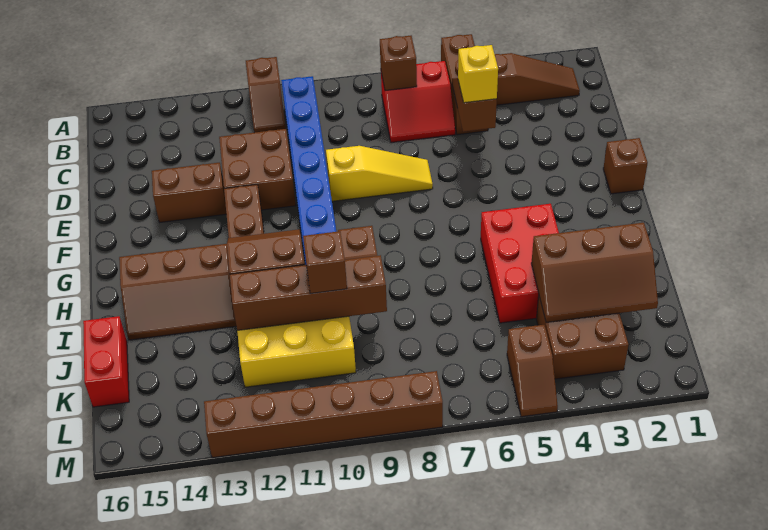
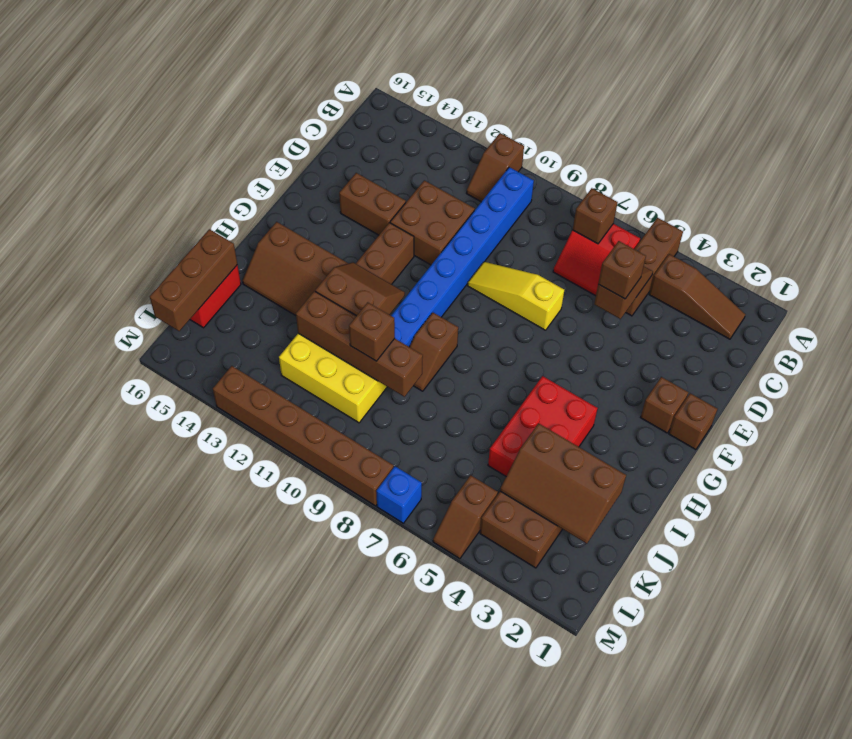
yellow 1x1 brick [458,45,498,103] -> brown 1x1 brick [598,241,646,299]
yellow 1x3 slope [326,146,433,201] -> yellow 1x3 slope turned to [468,262,564,330]
none -> brown 1x1 brick [641,377,688,433]
none -> brown 1x3 brick [150,229,237,331]
none -> blue 1x1 brick [376,466,422,523]

